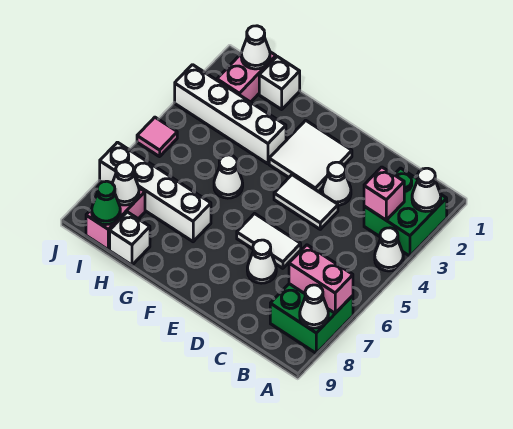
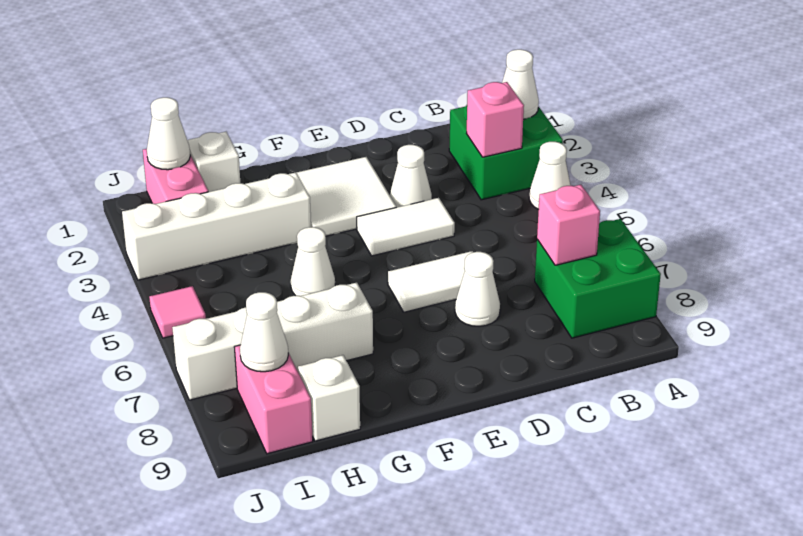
pink 1x2 brick [289,245,353,313] -> pink 1x1 brick [537,185,600,265]
white 1x1 cone [300,285,328,328] -> none
green 1x1 cone [92,181,120,225] -> none

